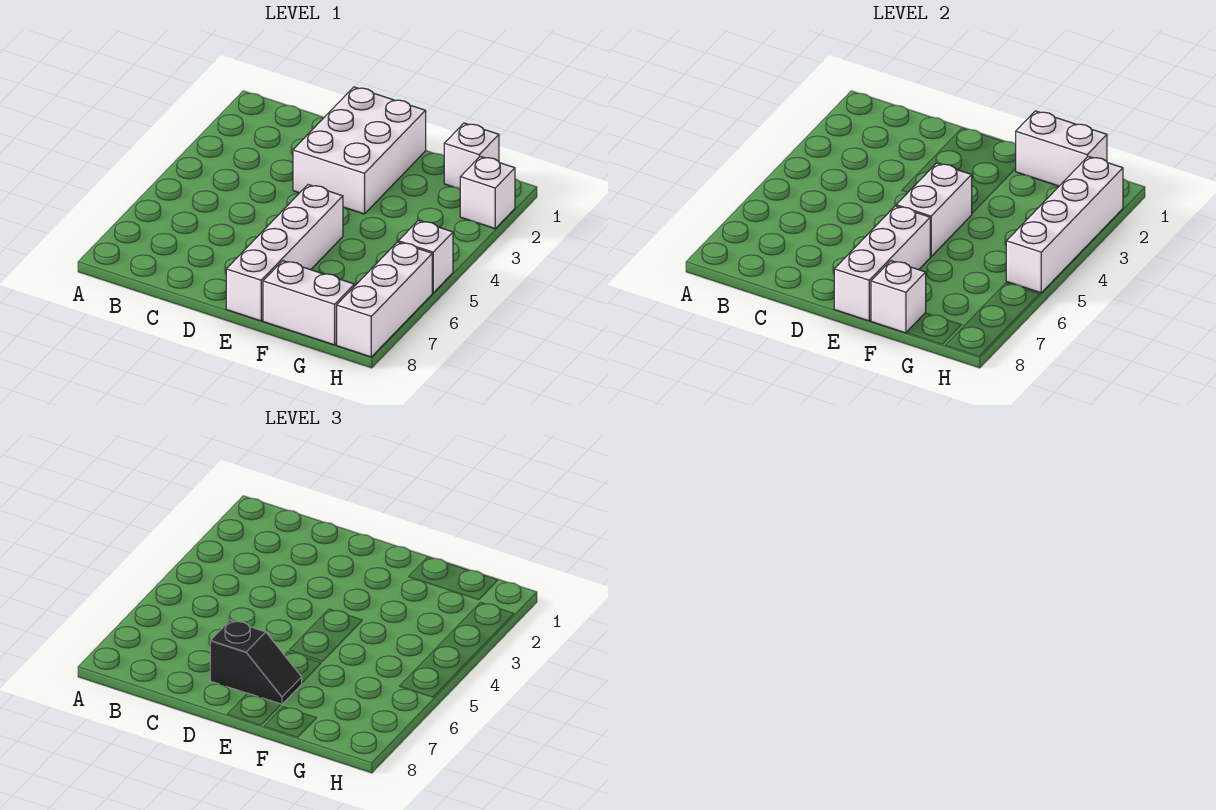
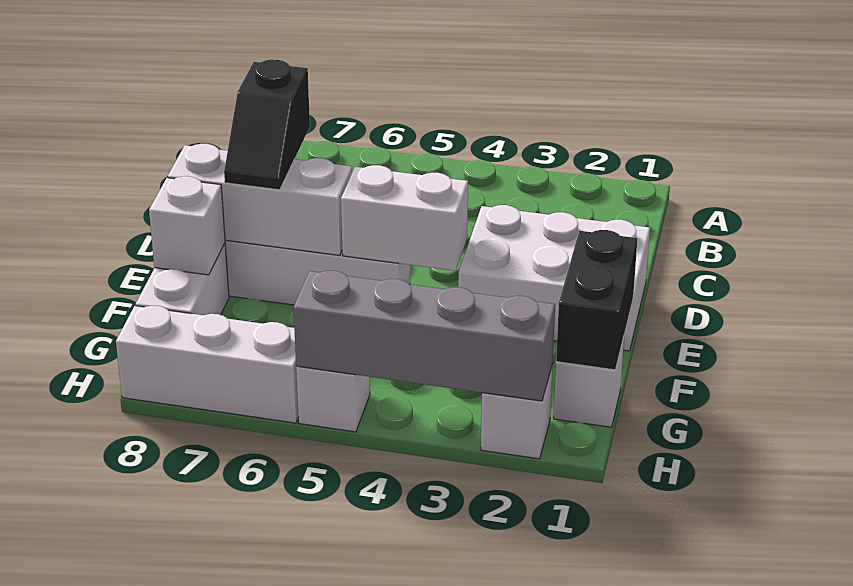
white 1x2 brick [1016,111,1107,186] -> black 1x2 brick [556,229,637,370]
white 1x4 brick [1006,156,1123,293] -> grey 1x4 brick [293,271,555,401]

